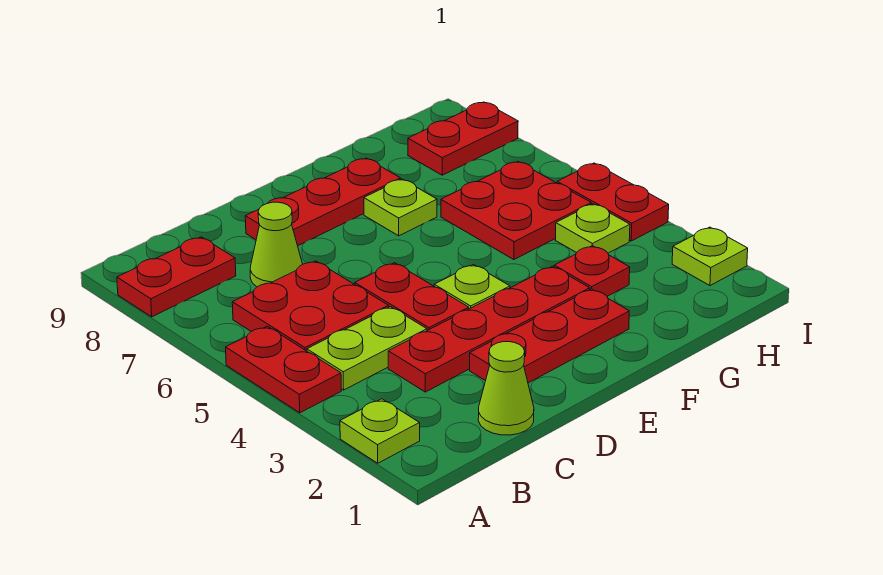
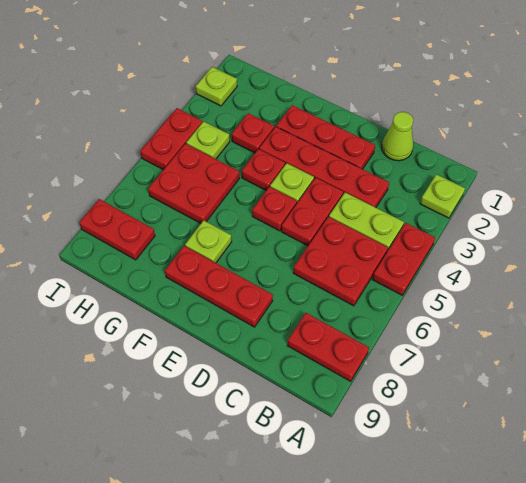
lime 1x1 cone [250,202,303,287] -> none
none -> red 1x1 plate [252,187,297,231]
none -> red 1x1 plate [242,149,285,190]

